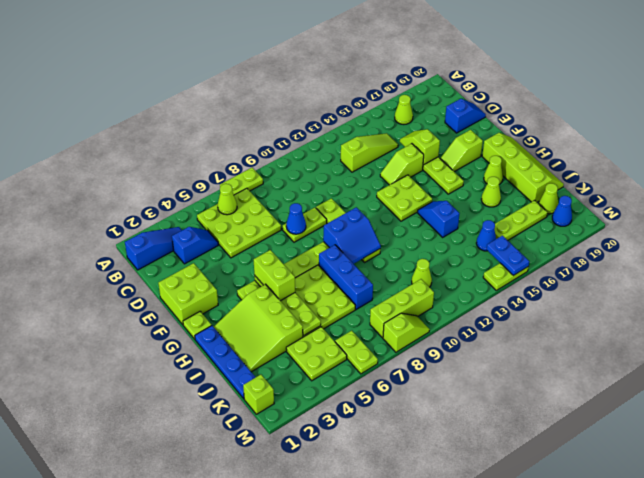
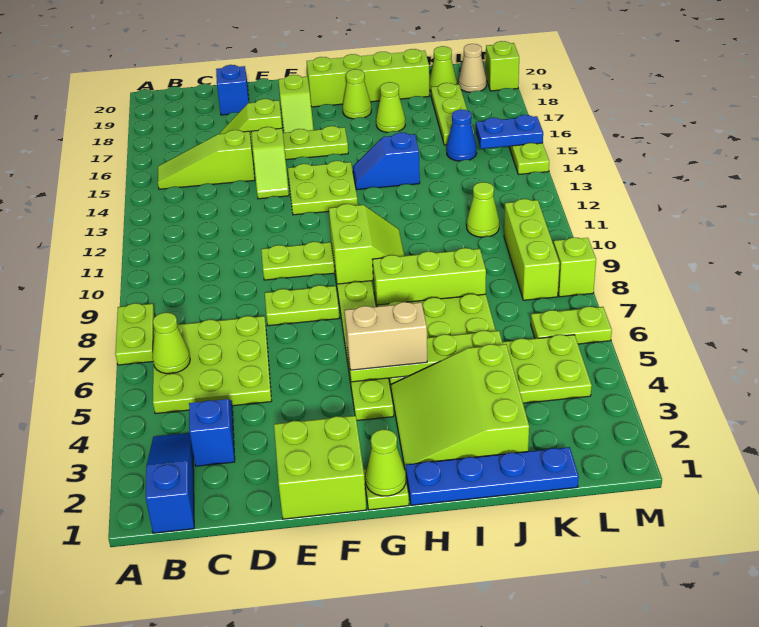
lime 1x1 cone [395,95,413,124] -> lime 1x1 cone moved to [365,429,406,496]
lime 1x3 slope [341,133,398,172] -> lime 1x3 slope turned to [158,130,255,189]
lime 1x2 plate [283,208,327,242] -> lime 1x2 plate turned to [265,285,339,326]
blue 1x1 cone [286,203,306,234] -> none
lime 1x2 brick [254,250,295,301] -> tan 1x2 brick [345,302,427,370]
blue 2x2 slope [323,207,381,264] -> lime 2x2 slope [329,204,404,284]
lime 3x3 slope [214,284,303,372] -> lime 3x3 slope turned to [391,344,529,472]
blue 1x3 brick [319,245,373,309] -> lime 1x3 brick [372,248,486,307]
lime 1x1 brick [243,375,274,414] -> lime 1x1 brick moved to [485,41,519,91]
blue 1x1 cone [552,196,572,226] -> tan 1x1 cone [458,44,487,92]

